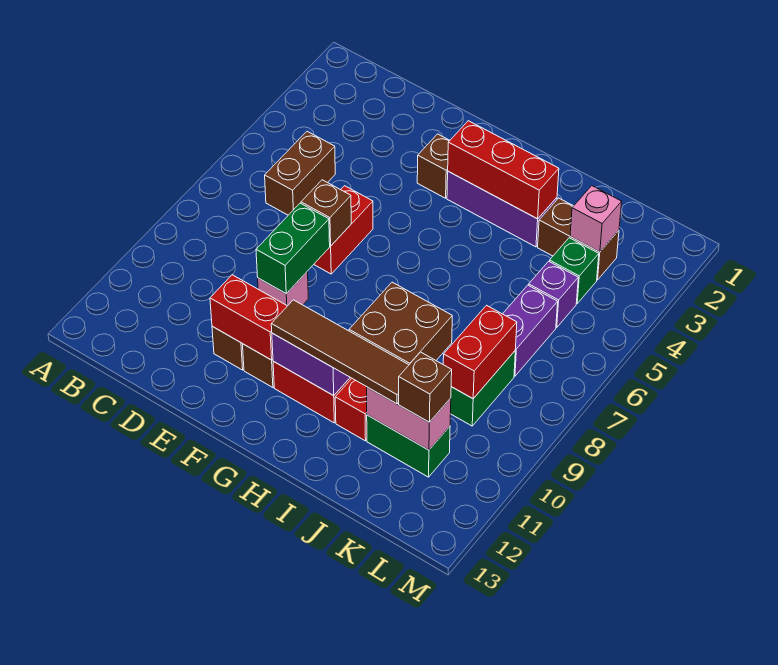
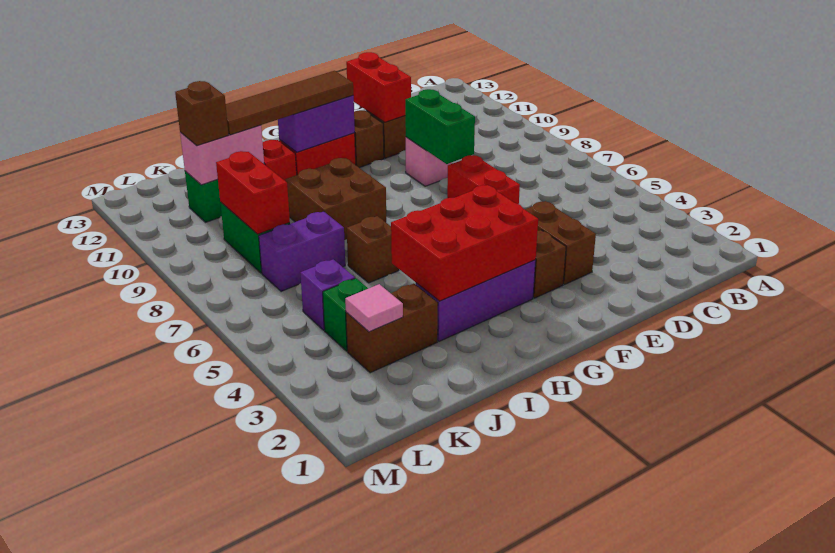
brown 1x2 brick [265,131,335,215] -> brown 1x2 brick moved to [525,201,596,285]
brown 1x1 brick [301,180,351,246] -> brown 1x1 brick moved to [347,216,399,283]
red 1x2 brick [210,275,287,360] -> red 1x2 brick turned to [346,52,411,122]
red 1x3 brick [448,121,559,219] -> red 2x3 brick [391,185,538,301]
pink 1x1 brick [570,186,622,252] -> pink 1x1 tile [345,284,403,332]
purple 1x2 brick [503,285,558,376] -> purple 1x2 brick turned to [259,212,345,291]

